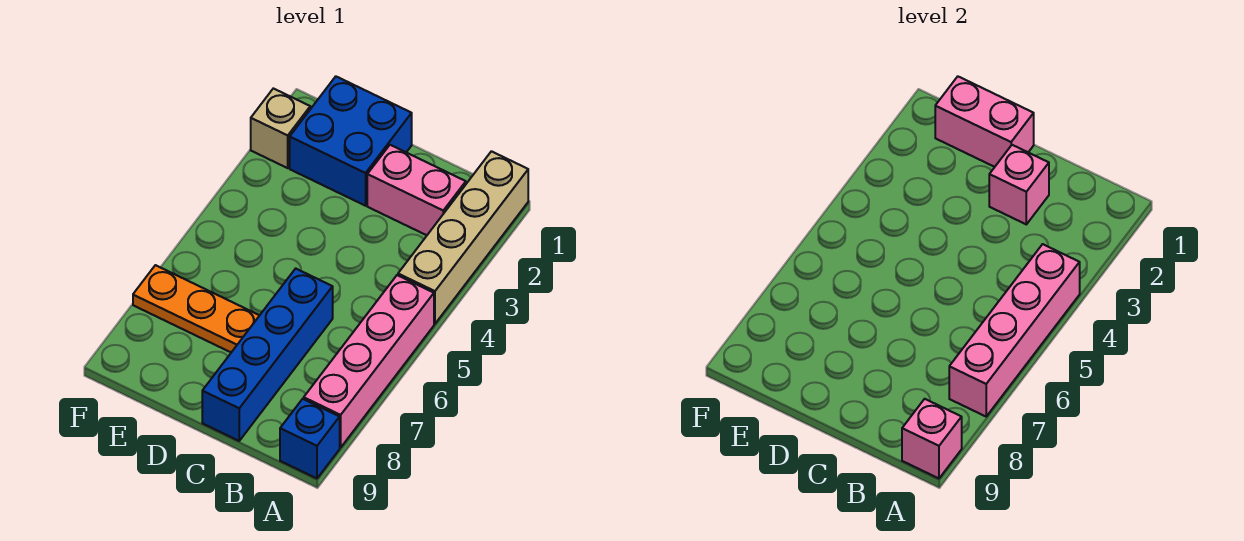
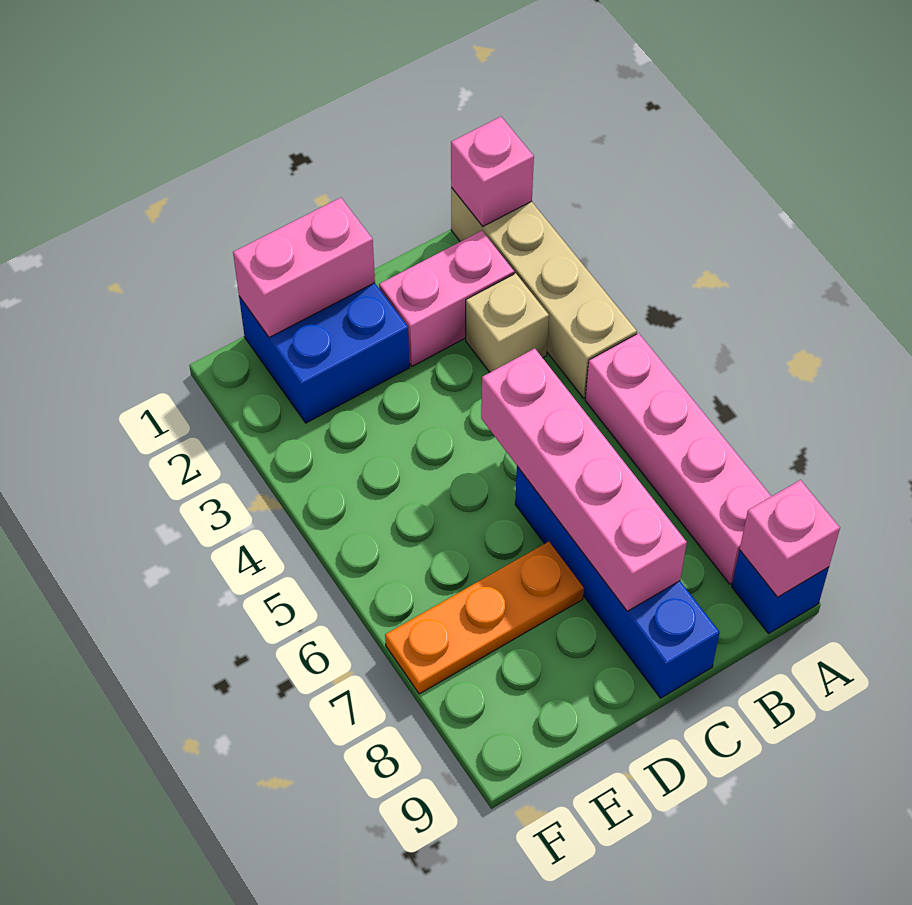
pink 1x4 brick [949,244,1080,416] -> pink 1x4 brick moved to [481,348,687,611]
pink 1x1 brick [989,145,1049,224] -> pink 1x1 brick moved to [451,117,534,226]
tan 1x1 brick [251,88,310,168] -> tan 1x1 brick moved to [466,273,549,372]

